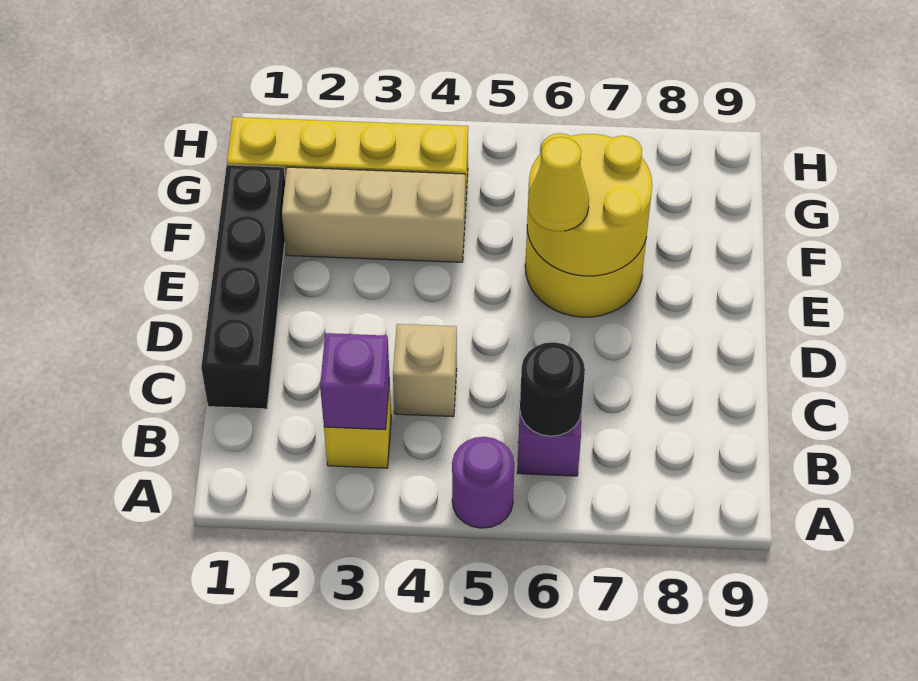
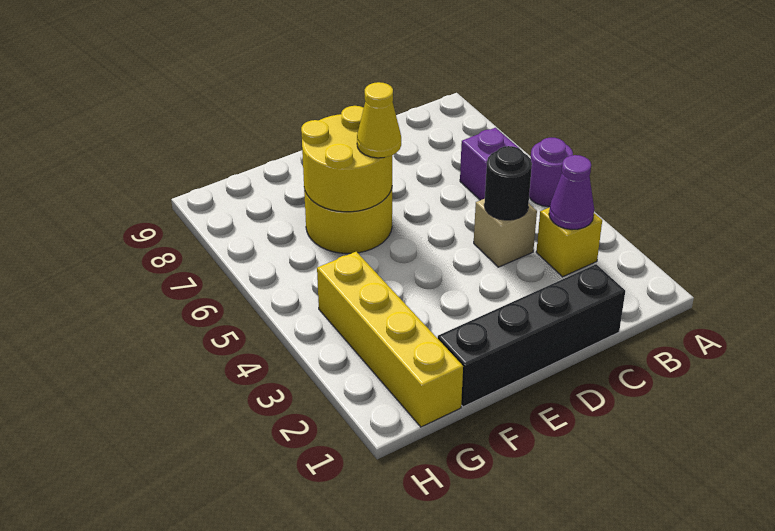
purple 1x1 brick [320,333,390,430] -> purple 1x1 cone [549,155,594,230]
black 1x1 round brick [520,342,585,436] -> black 1x1 round brick moved to [484,146,532,220]
tan 1x3 brick [282,167,465,262] -> none

